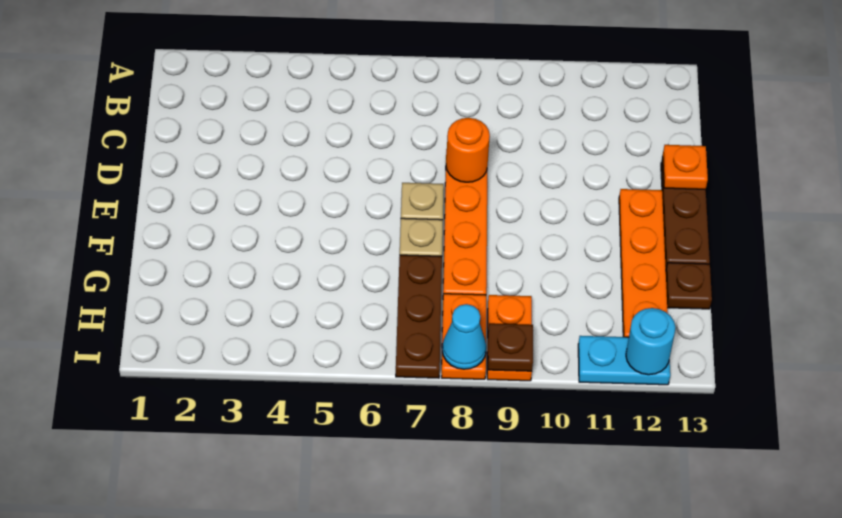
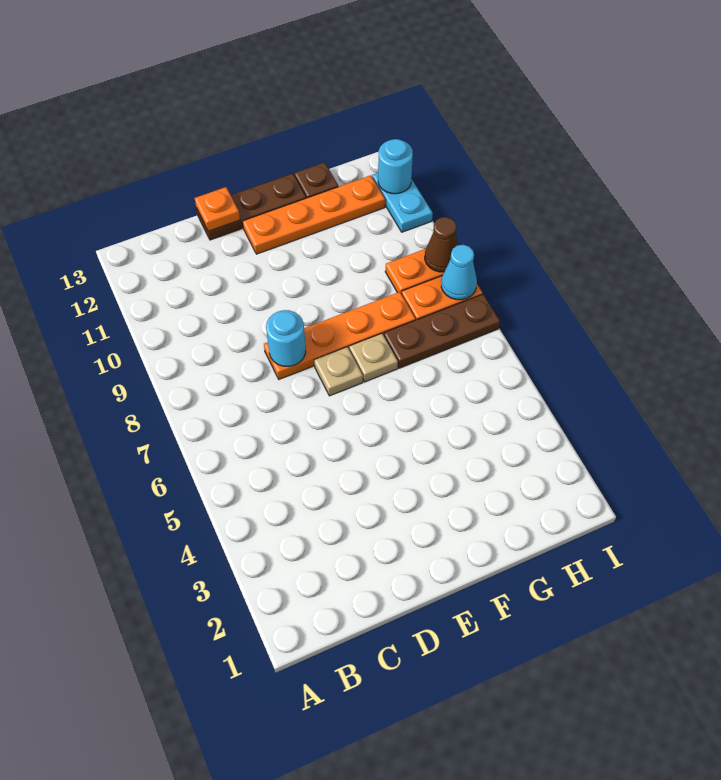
orange 1x1 round brick [446,118,490,182] -> cyan 1x1 round brick [266,310,306,367]
brown 1x1 plate [488,323,533,371] -> brown 1x1 cone [425,217,458,272]

